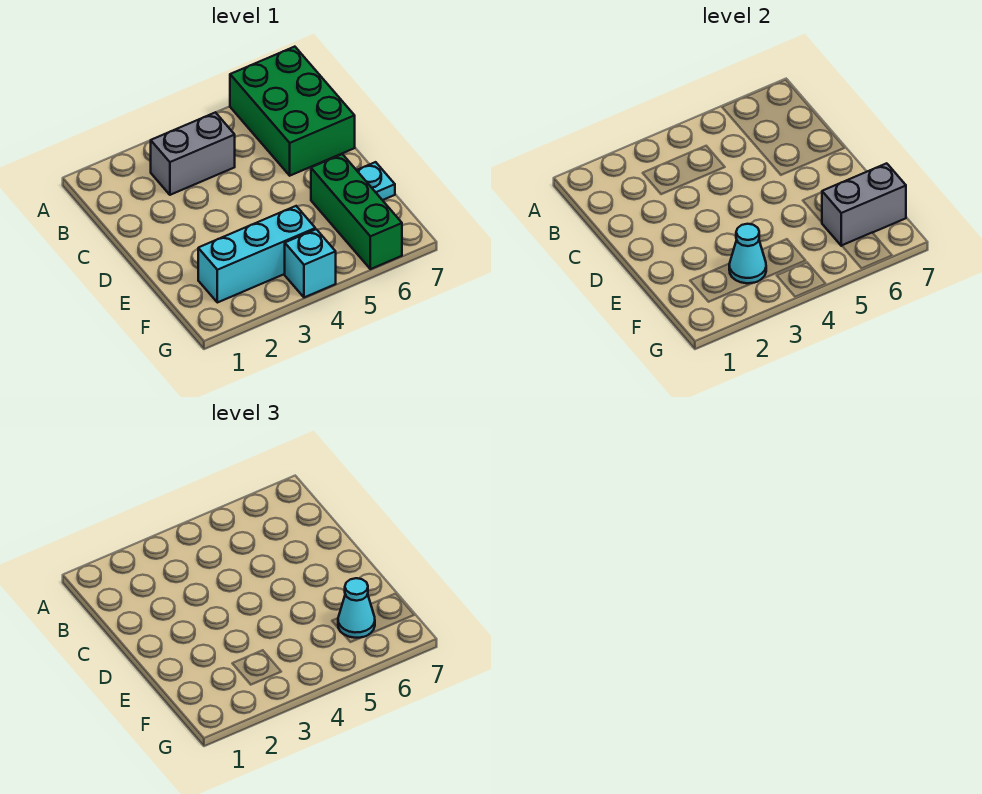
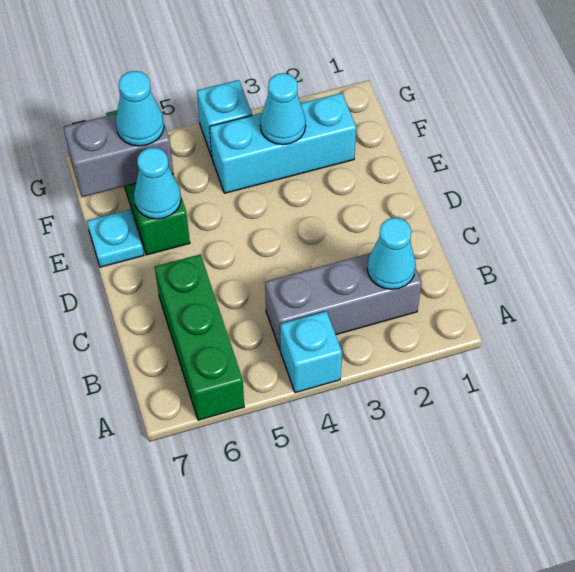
none -> cyan 1x1 brick [280,311,342,393]
green 2x3 brick [230,47,355,176] -> green 1x3 brick [155,255,244,420]
none -> cyan 1x1 cone [367,218,416,289]
grey 1x2 brick [151,112,235,195] -> grey 1x3 brick [265,253,422,350]
none -> cyan 1x1 cone [134,147,181,219]

